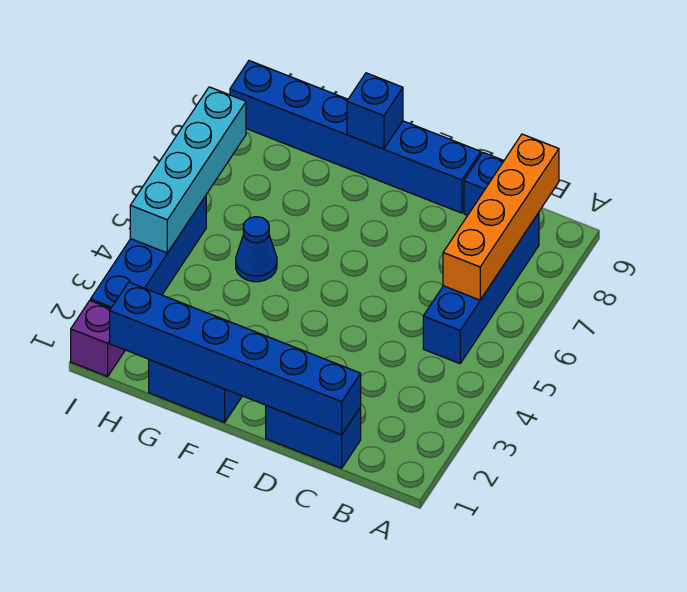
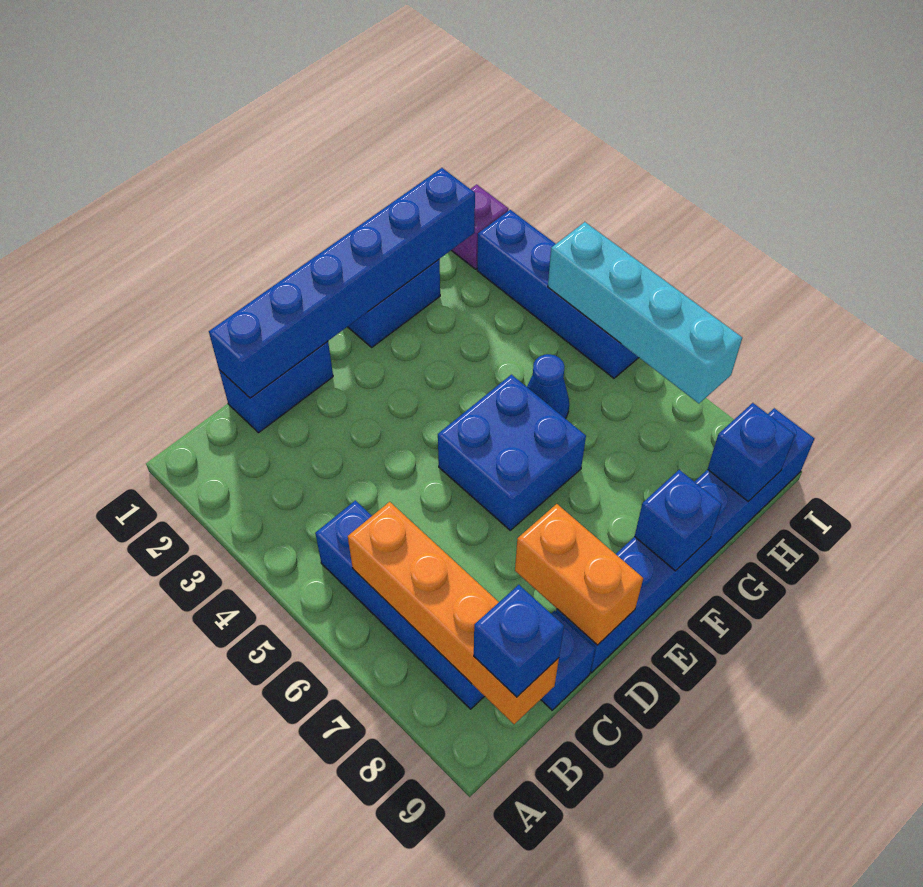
none -> blue 1x1 brick [474,585,564,697]
none -> orange 1x2 brick [515,504,643,645]
none -> blue 2x2 brick [438,375,586,530]
none -> blue 1x1 brick [708,403,795,501]

